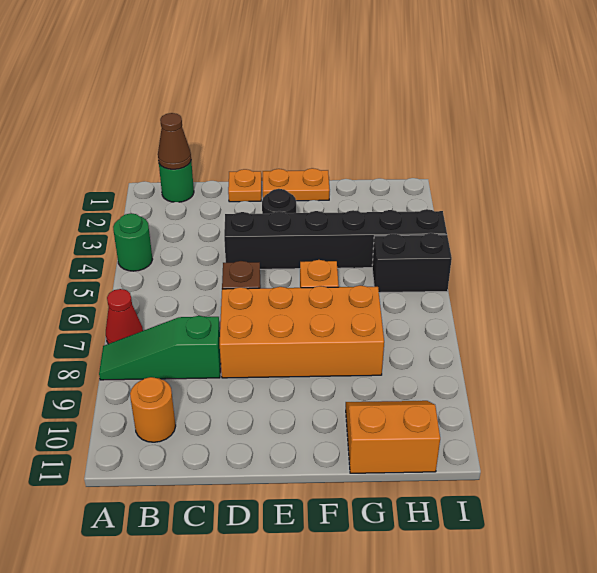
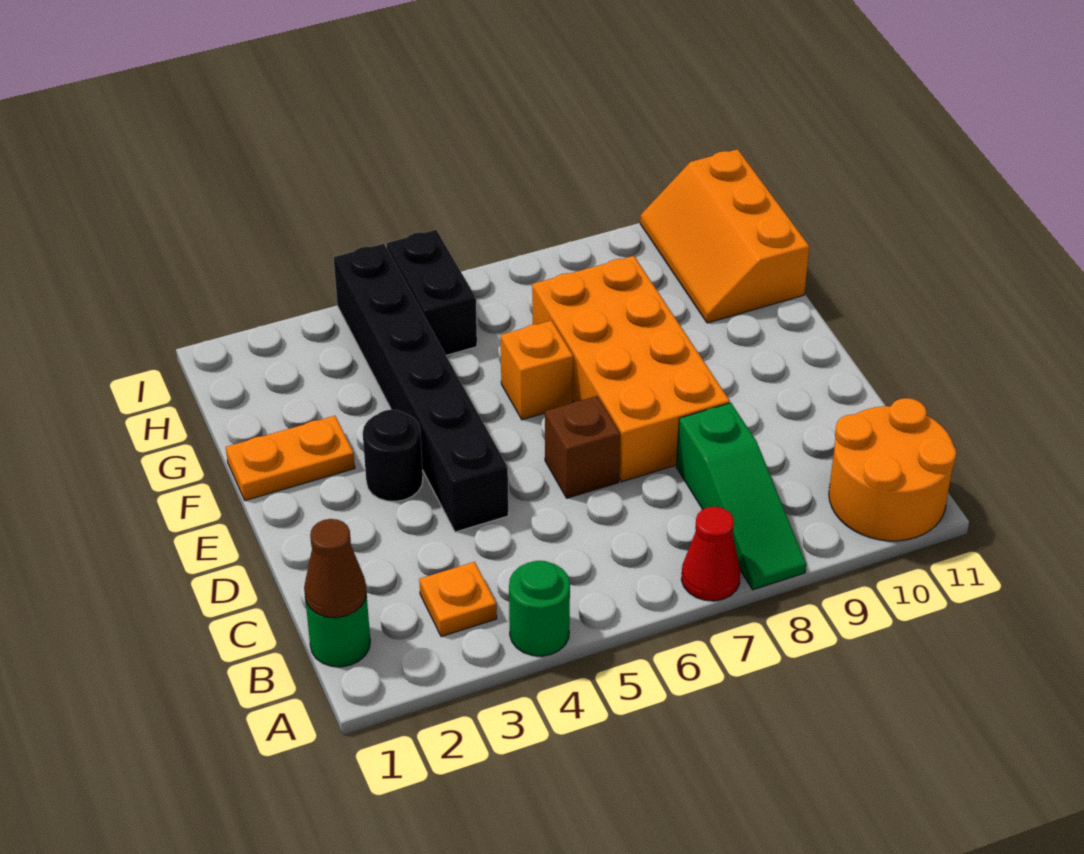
orange 1x1 round brick [130,377,176,442] -> orange 2x2 round brick [829,398,956,541]
orange 1x1 plate [228,169,261,202] -> orange 1x1 plate moved to [419,562,497,637]
orange 1x2 plate [263,168,330,201] -> orange 1x2 plate turned to [226,416,355,501]
orange 2x2 slope [346,401,440,473] -> orange 2x3 slope [640,149,809,323]

